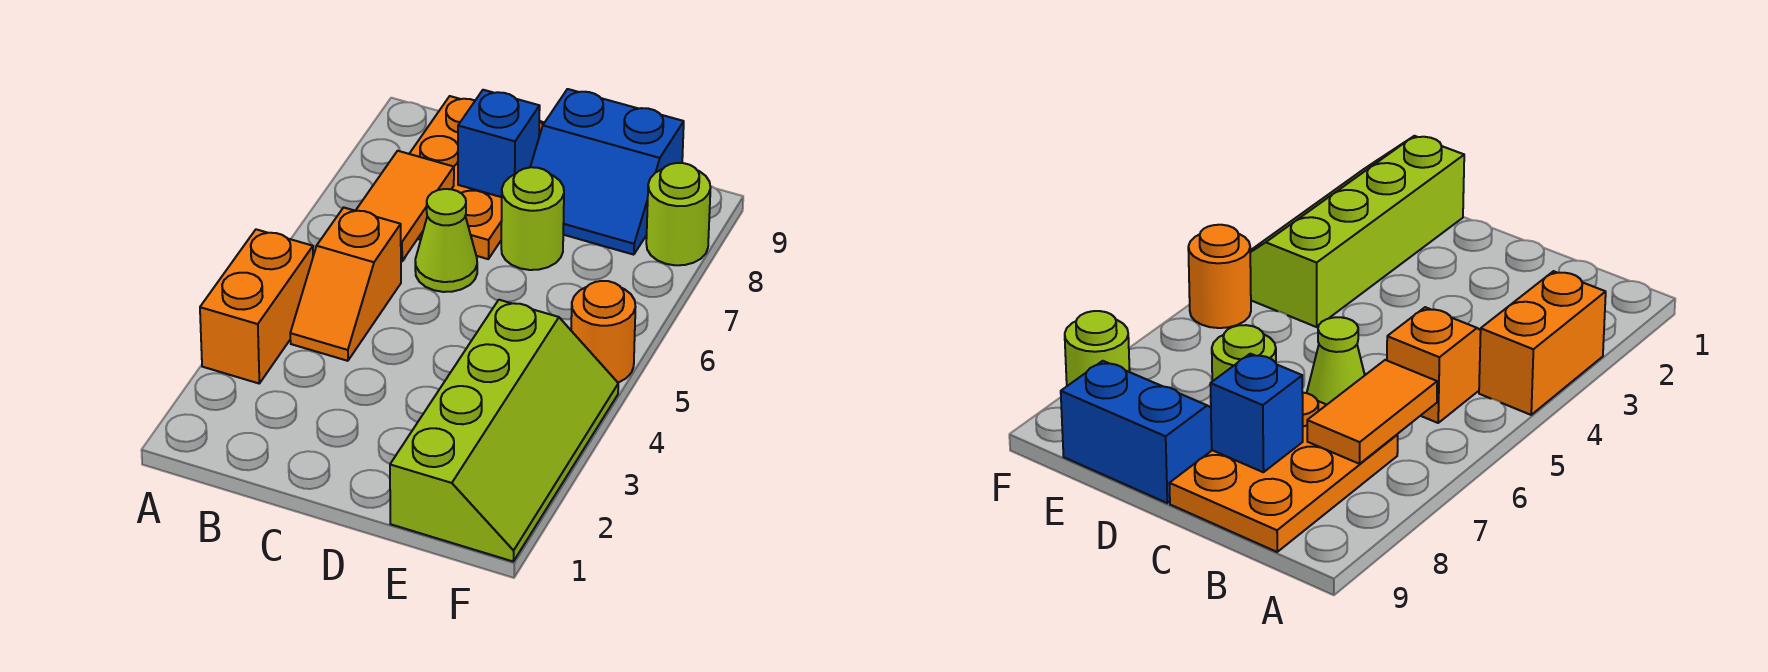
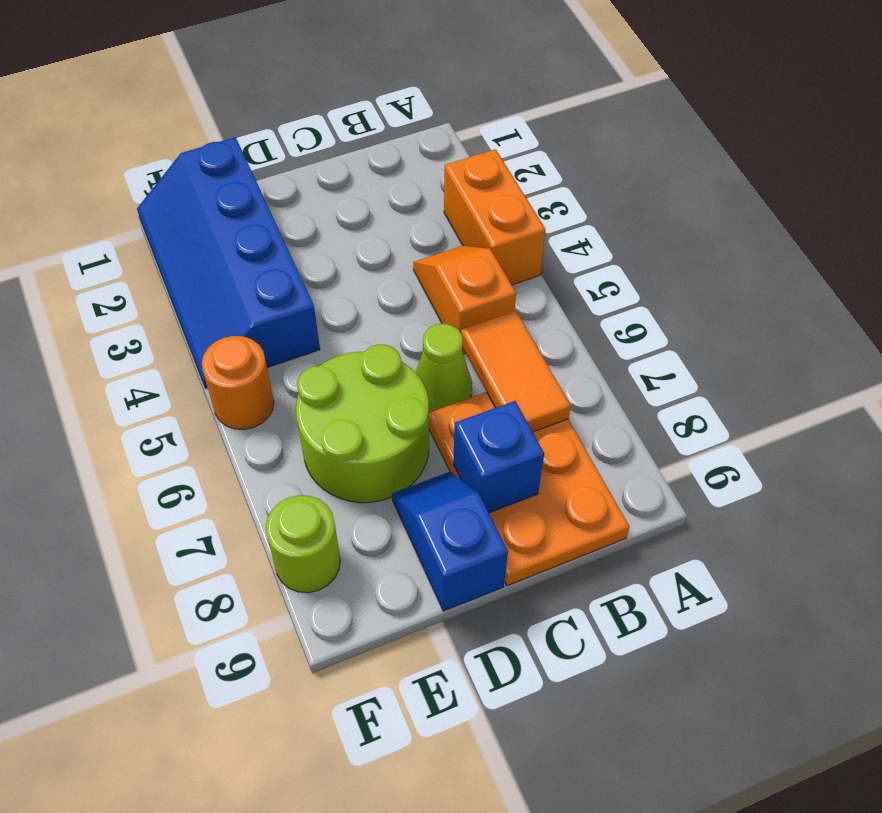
lime 1x1 round brick [501,167,564,270] -> lime 2x2 round brick [296,345,429,503]
blue 2x2 slope [530,89,684,255] -> blue 1x2 slope [392,472,508,611]
lime 2x4 slope [390,300,618,561] -> blue 2x4 slope [137,137,320,388]

